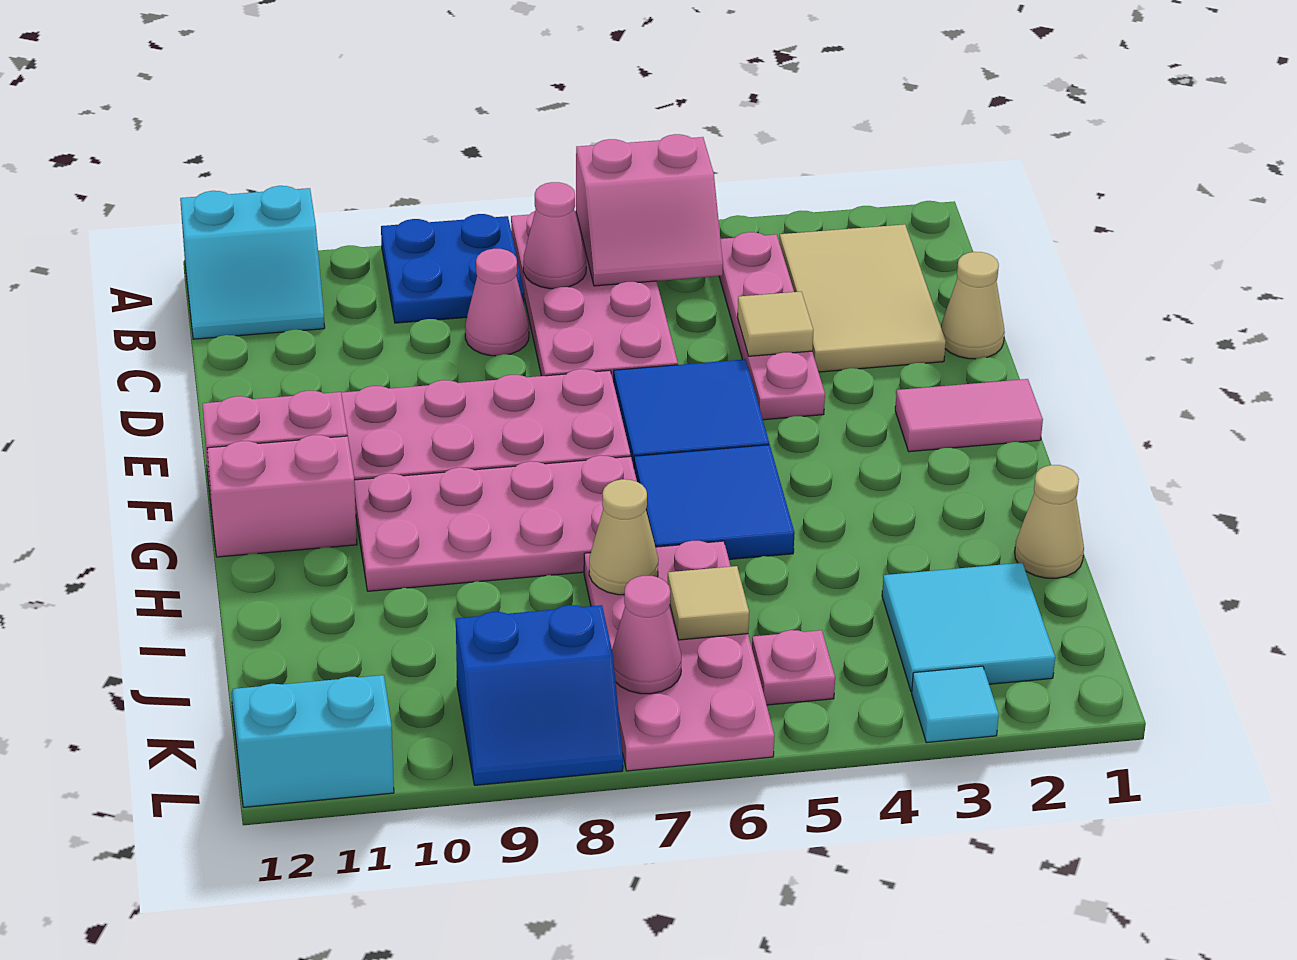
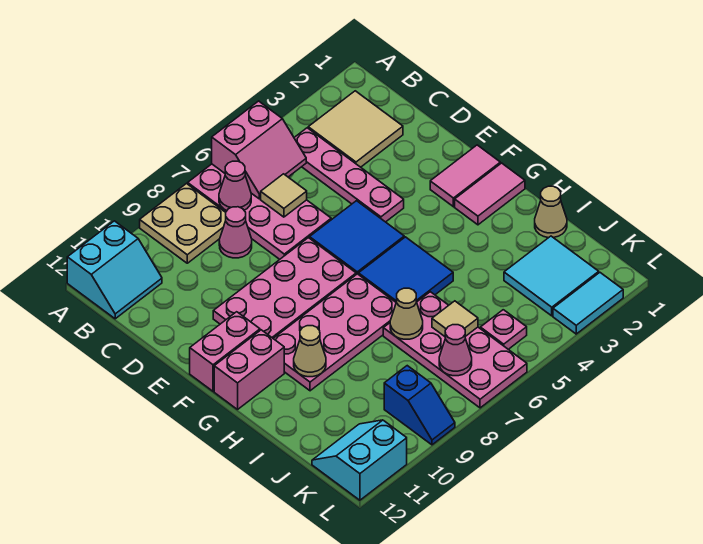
blue 2x2 plate [381,214,524,323] -> tan 2x2 plate [140,184,226,263]
tan 2x3 tile [779,224,946,372] -> tan 2x2 tile [308,91,403,167]
tan 1x1 cone [941,252,1005,359] -> tan 1x1 cone moved to [294,326,326,377]
tan 1x1 tile [737,292,814,356] -> tan 1x1 tile moved to [261,174,307,217]
none -> pink 1x2 tile [455,163,525,225]
blue 2x2 slope [456,605,623,785] -> blue 1x2 slope [384,366,455,445]
cyan 1x1 tile [912,666,999,743] -> cyan 1x2 tile [553,273,623,334]

